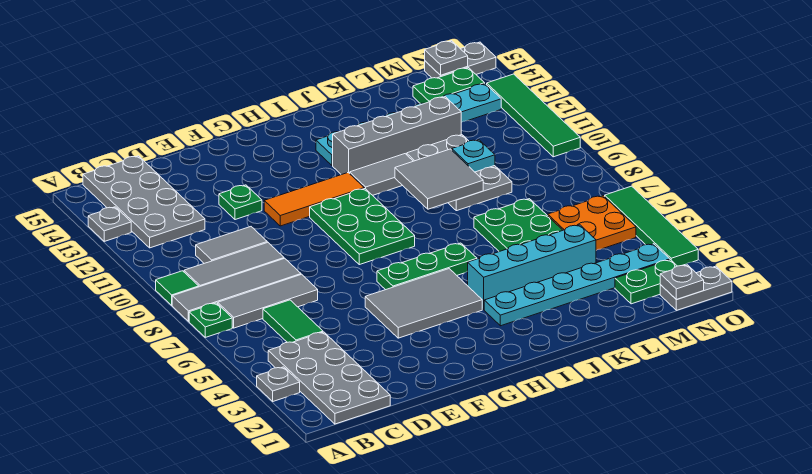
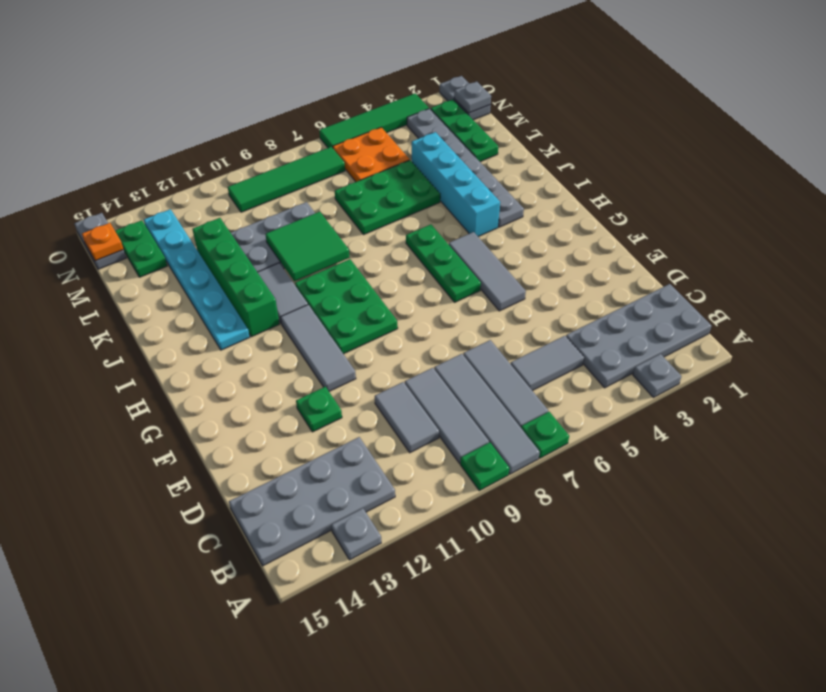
green 1x1 tile [156,271,199,305] -> green 1x1 plate [460,443,509,491]
green 1x2 tile [263,300,323,342] -> grey 1x2 tile [511,336,584,391]
grey 2x3 tile [365,269,482,338] -> grey 1x3 tile [449,232,526,311]
orange 1x3 tile [264,173,364,226] -> grey 1x3 tile [281,305,356,391]
green 2x3 plate [310,189,415,265] -> green 2x3 plate turned to [295,259,398,354]
cyan 1x6 plate [484,244,670,326] -> grey 1x6 plate [407,109,524,227]
grey 1x4 brick [333,97,461,175] -> green 1x4 brick [193,218,279,337]
grey 2x2 tile [395,149,483,209] -> green 2x2 tile [265,212,349,281]
cyan 1x1 plate [452,140,495,172] -> none
green 1x2 plate [615,260,677,304] -> green 1x3 plate [431,100,498,162]
grey 1x1 plate [425,41,468,75] -> orange 1x1 plate [82,223,124,261]
green 1x4 tile [487,74,580,157] -> green 1x4 tile moved to [228,147,345,212]

